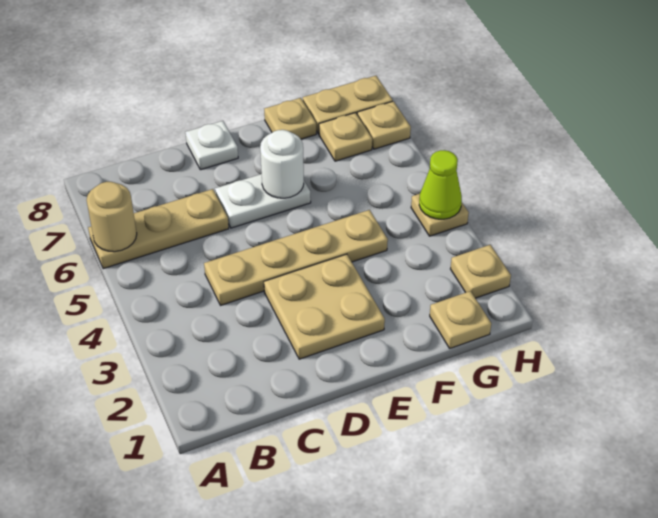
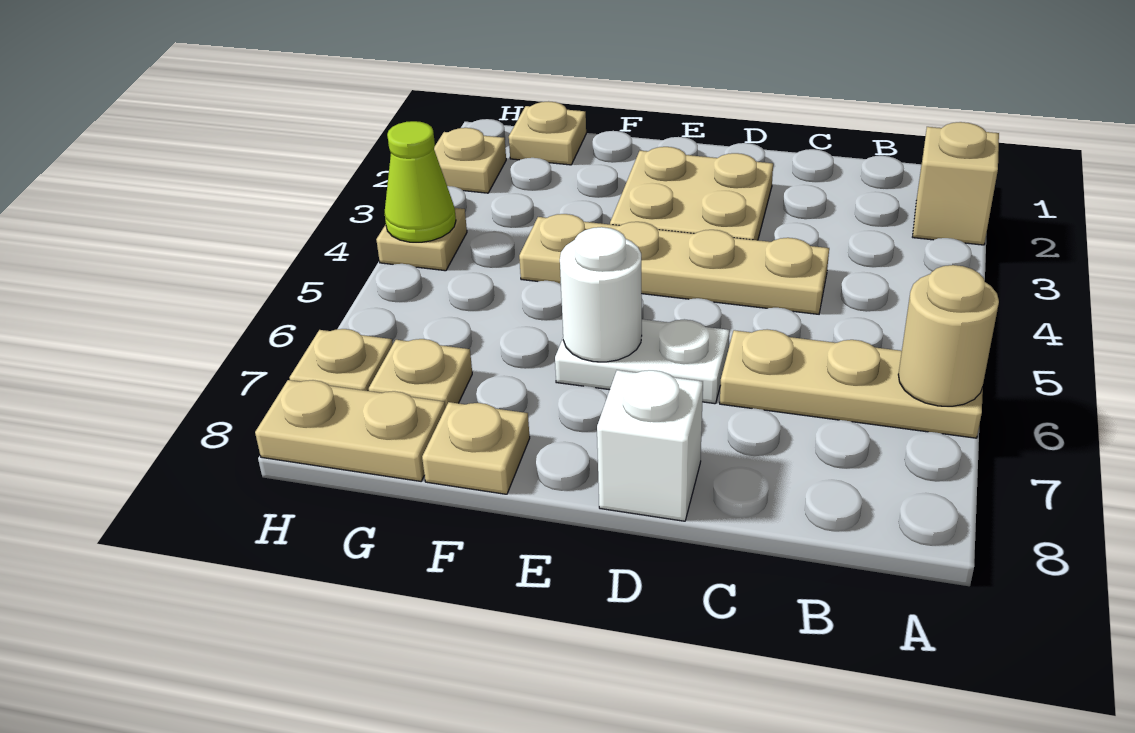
none -> tan 1x1 brick [913,122,999,245]
white 1x1 plate [185,121,238,170] -> white 1x1 brick [597,370,703,521]

